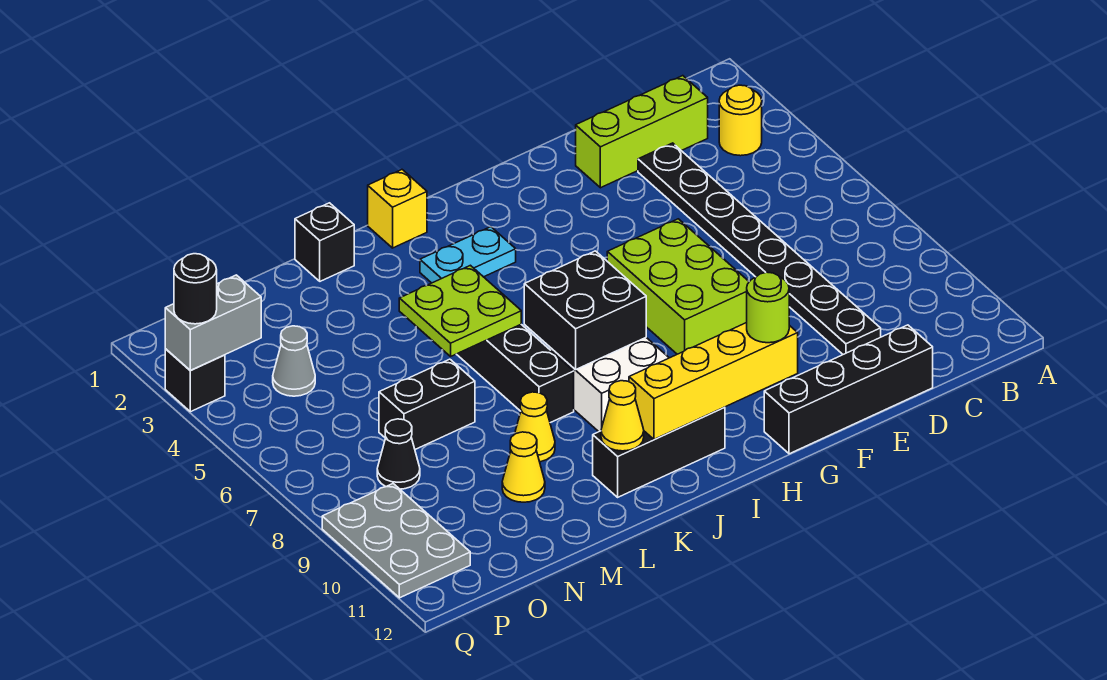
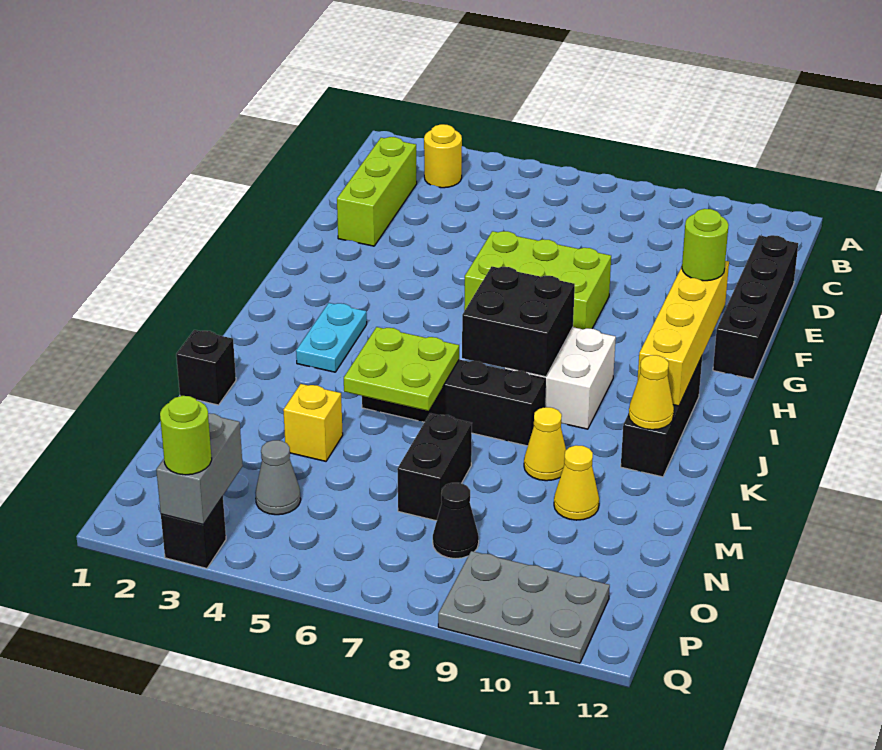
black 1x8 plate [638,143,881,354] -> none
yellow 1x1 brick [368,170,427,248] -> yellow 1x1 brick moved to [283,384,343,461]
black 1x1 round brick [174,254,217,324] -> lime 1x1 round brick [160,396,212,475]

